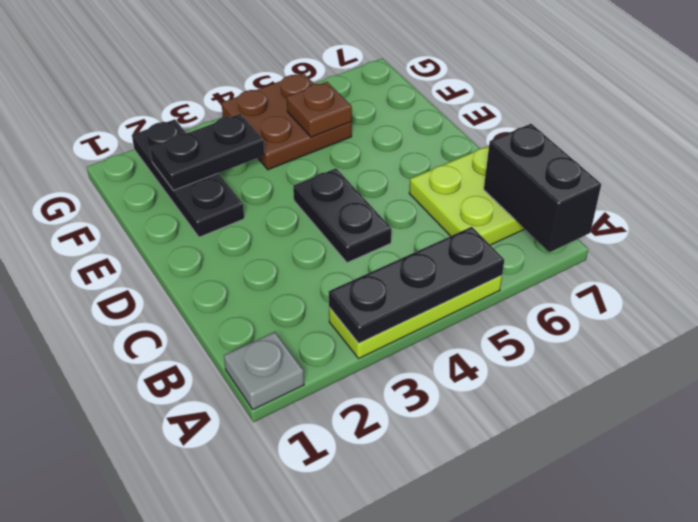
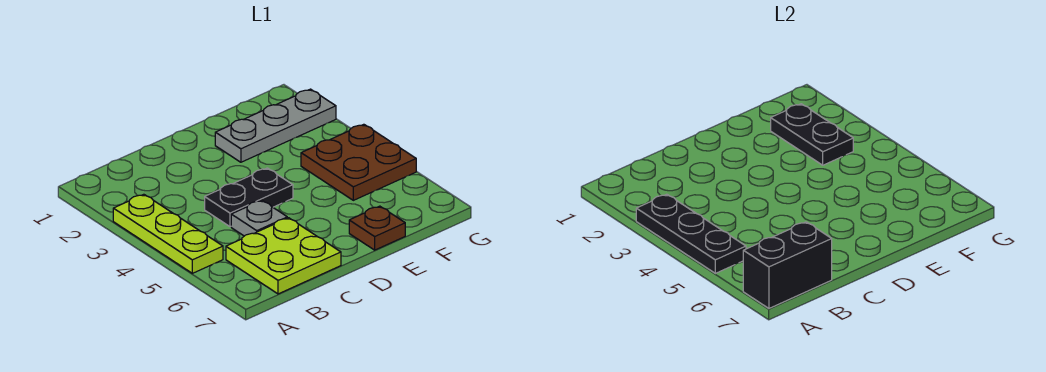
grey 1x1 plate [224,332,304,410] -> grey 1x1 plate moved to [231,200,287,236]
black 1x3 plate [132,119,244,237] -> grey 1x3 plate [215,89,336,162]
brown 1x1 plate [287,82,352,137] -> brown 1x1 plate moved to [349,206,405,250]

